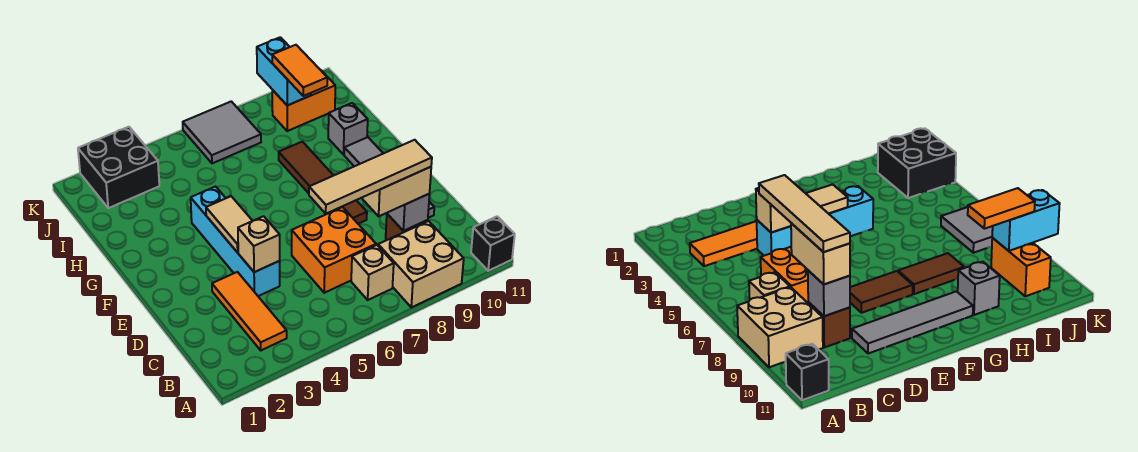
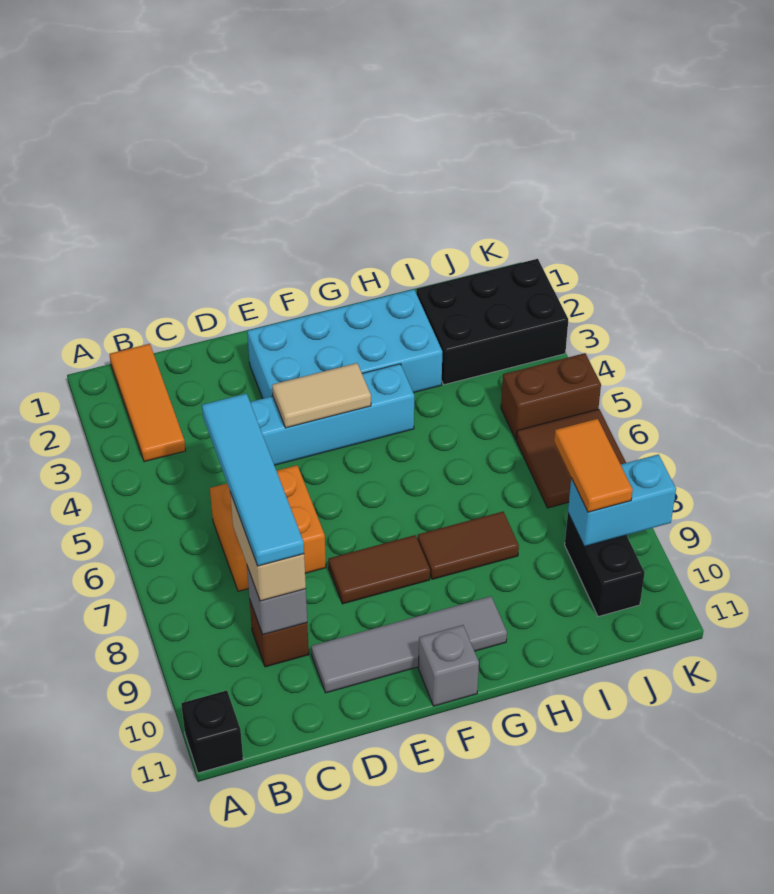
tan 2x2 brick [378,221,464,307] -> none
orange 1x3 tile [212,272,287,350] -> orange 1x3 tile turned to [110,344,186,462]
tan 1x1 brick [351,245,394,300] -> none
tan 1x4 tile [309,140,432,214] -> cyan 1x4 tile [202,393,304,566]
tan 1x1 brick [238,216,280,272] -> none
none -> cyan 2x4 brick [247,289,442,398]
grey 1x1 brick [328,103,368,155] -> grey 1x1 brick moved to [418,625,479,706]
orange 1x2 tile [272,45,327,96] -> orange 1x2 tile turned to [554,419,633,512]
black 2x2 brick [78,127,159,208] -> black 2x3 brick [416,259,568,385]
none -> brown 1x2 brick [501,353,601,439]
grey 2x2 tile [183,101,261,163] -> brown 2x2 tile [516,409,626,508]
orange 1x2 brick [272,77,335,131] -> black 1x2 brick [565,513,645,617]

